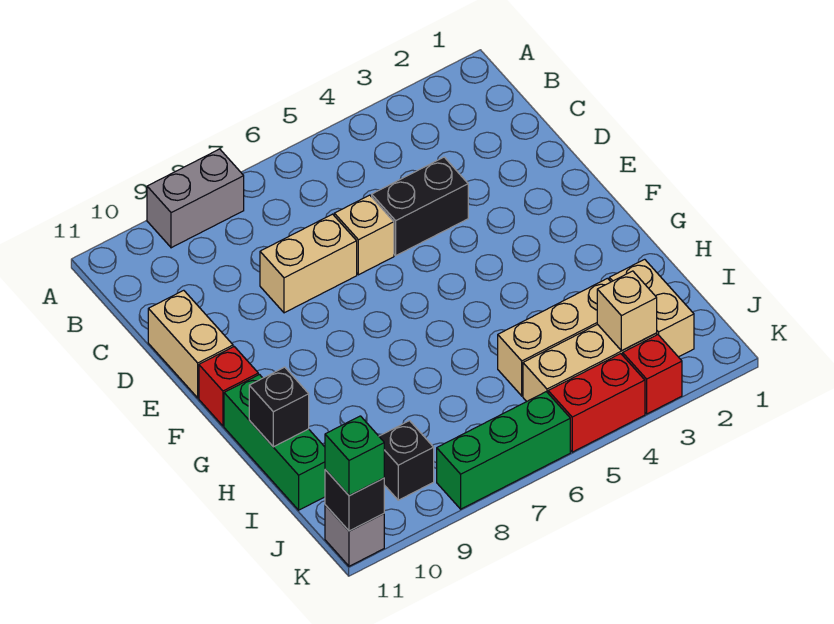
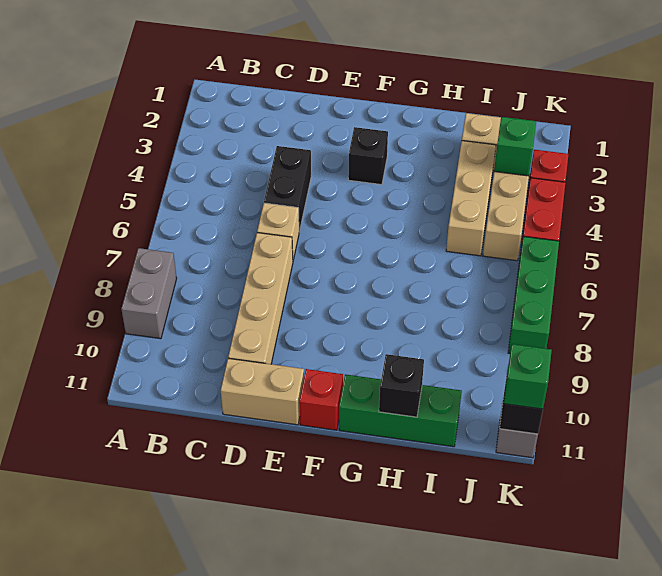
tan 1x2 brick [260,214,357,313] -> tan 1x4 brick [228,233,293,364]
tan 1x1 brick [597,271,657,351] -> green 1x1 brick [494,117,536,176]
black 1x1 brick [379,421,434,500] -> black 1x1 brick moved to [348,127,388,185]

